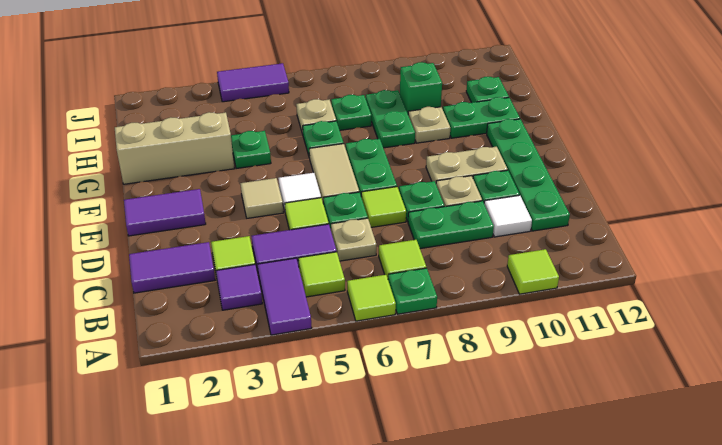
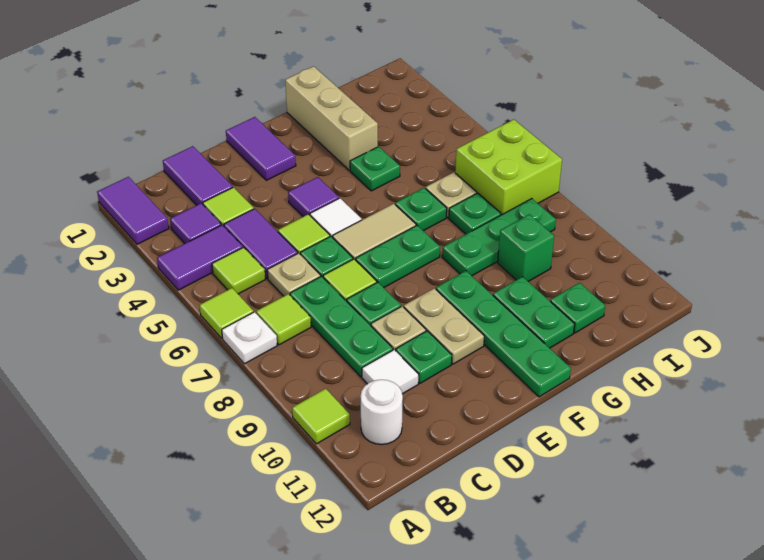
green 1x1 plate [388,268,437,314] -> white 1x1 plate [222,312,277,364]
none -> white 1x1 round brick [360,380,403,445]
green 1x2 plate [408,201,494,249] -> green 1x3 plate [290,276,393,377]
green 1x4 plate [487,119,570,231] -> green 1x4 plate turned to [436,271,571,397]
tan 1x1 tile [240,178,283,218] -> purple 1x1 tile [288,177,339,217]
green 1x2 plate [366,90,415,148] -> green 1x3 plate [442,199,556,276]
tan 1x1 plate [408,107,450,143] -> none
none -> lime 2x2 brick [455,119,562,215]
purple 1x2 tile [217,63,289,102] -> purple 1x2 tile moved to [97,177,169,244]

